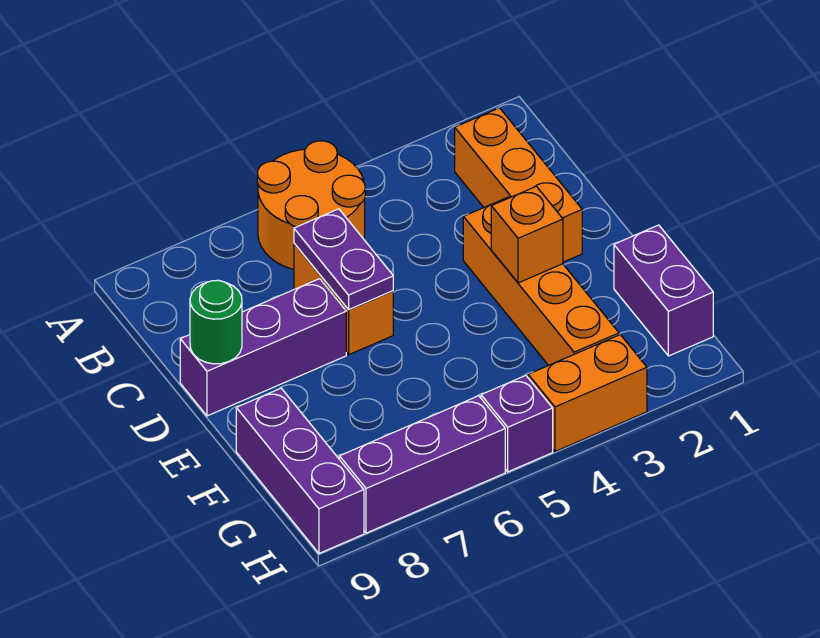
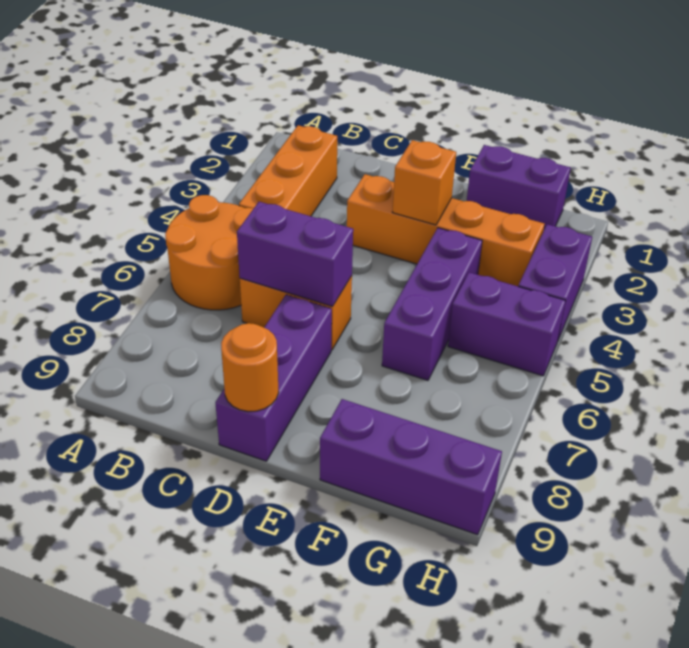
orange 1x3 brick [455,108,582,262] -> orange 1x3 brick turned to [239,125,337,216]
purple 1x2 plate [294,209,393,310] -> purple 1x2 brick [237,202,353,306]
green 1x1 round brick [190,280,242,364] -> orange 1x1 round brick [221,323,279,412]
orange 1x2 brick [528,335,647,451] -> purple 1x2 brick [518,224,592,340]
purple 1x1 brick [481,375,553,472] -> purple 1x2 brick [448,272,566,376]
purple 1x3 brick [339,396,505,533] -> purple 1x3 brick moved to [382,228,482,380]

